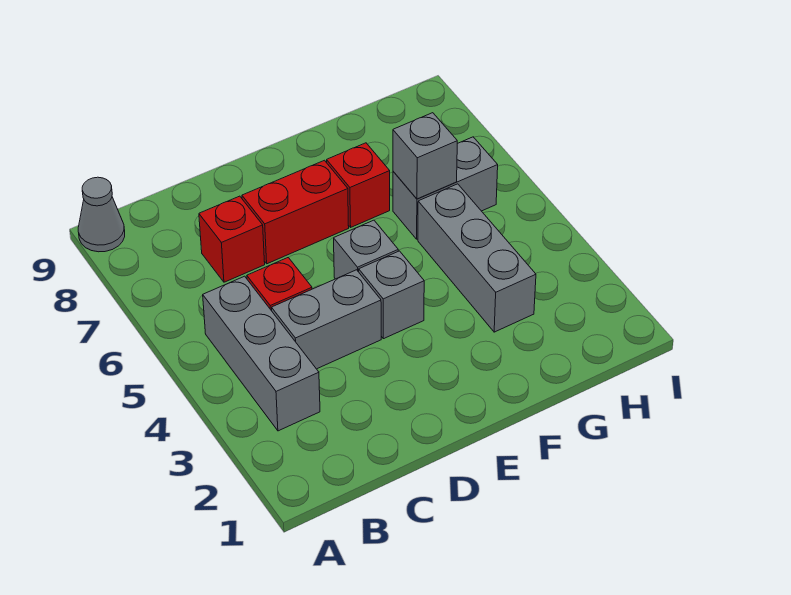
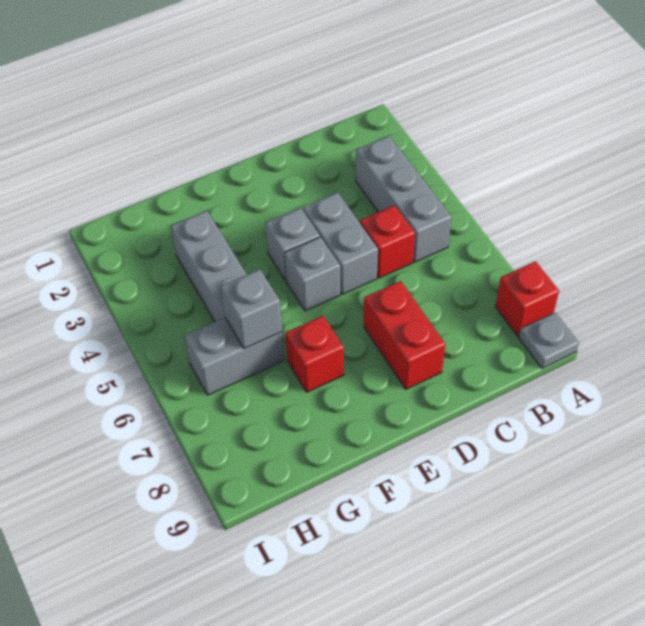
grey 1x1 cone [78,177,125,252] -> grey 1x1 plate [519,313,579,368]
grey 1x2 brick [272,270,381,369] -> grey 1x2 brick turned to [303,193,378,294]
red 1x1 brick [199,196,265,282] -> red 1x1 brick moved to [495,261,559,336]
red 1x2 brick [242,160,349,264] -> red 1x2 brick turned to [364,281,445,389]

